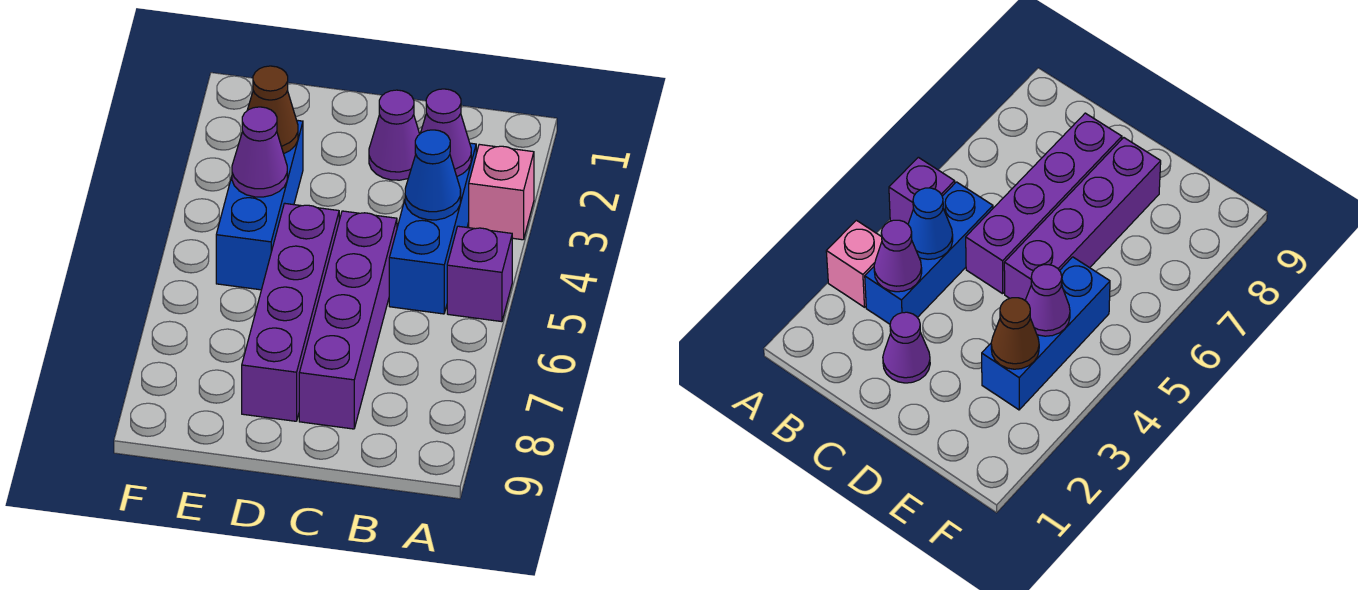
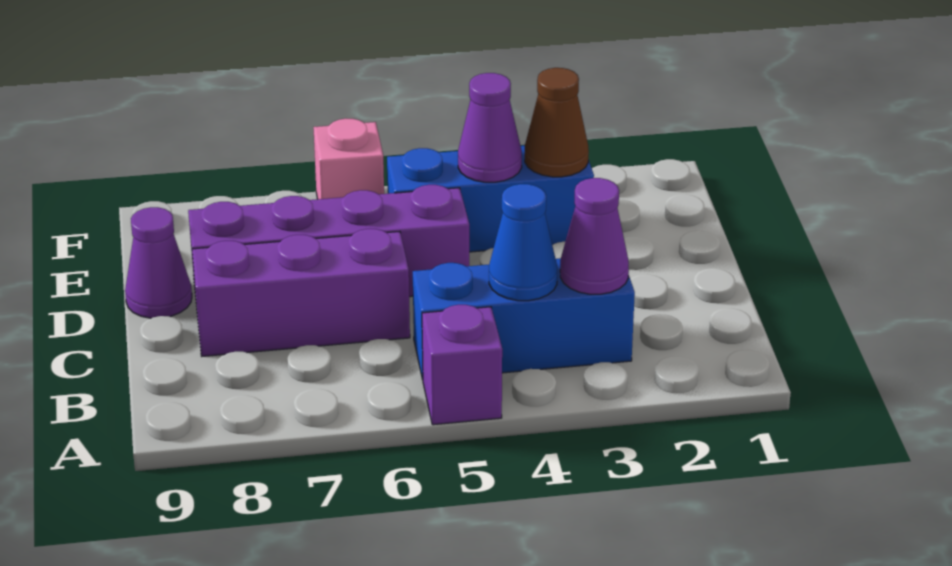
pink 1x1 brick [469,144,534,240] -> pink 1x1 brick moved to [313,118,384,199]
purple 1x1 cone [369,90,419,180] -> purple 1x1 cone moved to [125,207,192,318]
purple 1x4 brick [299,211,397,429] -> purple 1x3 brick [192,229,410,356]

